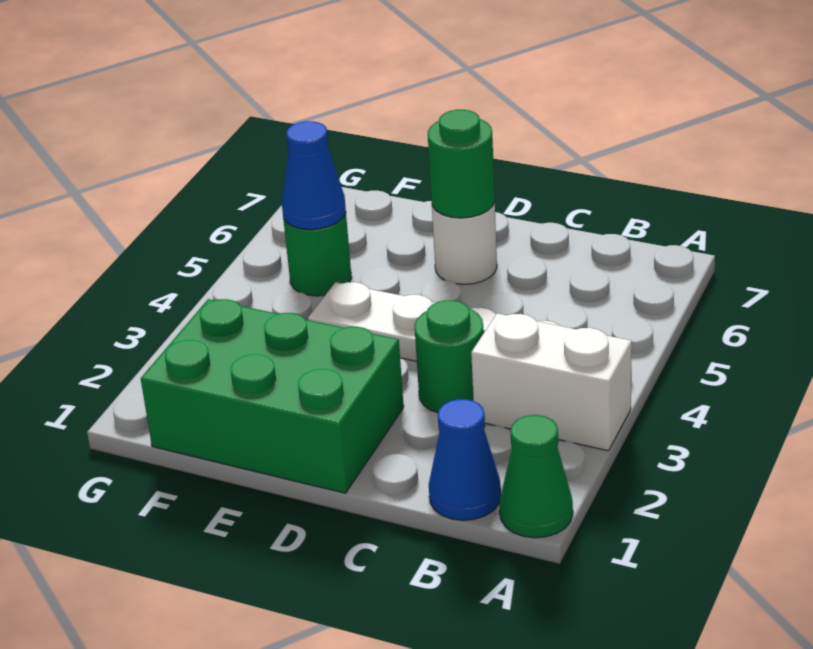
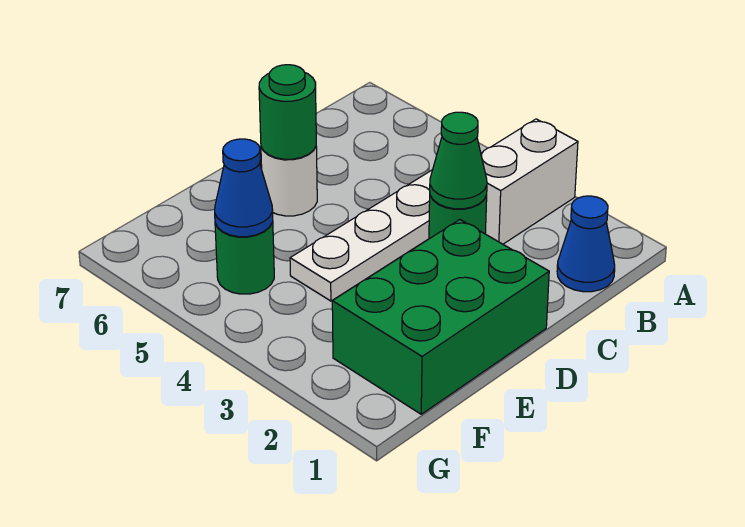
green 1x1 cone [499,415,573,538] -> green 1x1 cone moved to [430,112,487,209]

